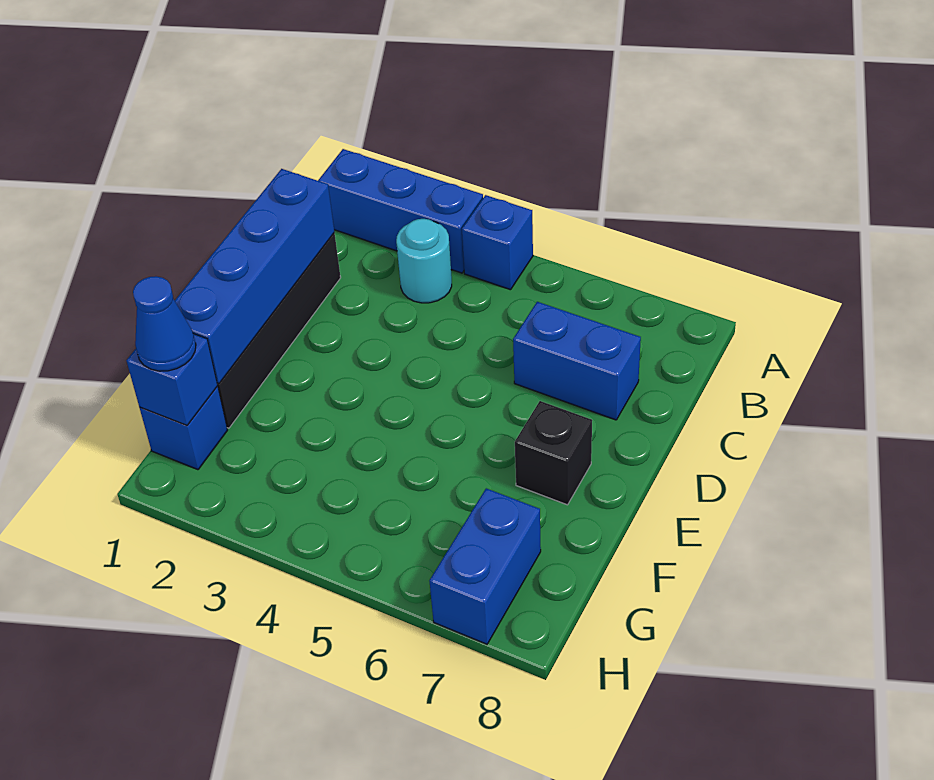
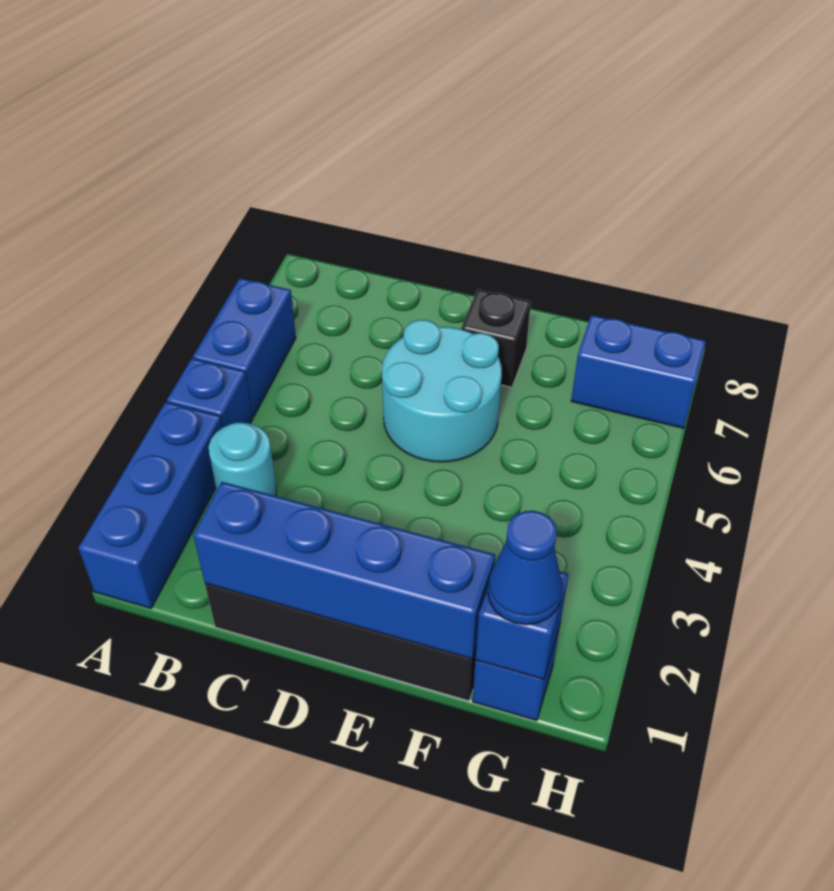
blue 1x2 brick [513,302,641,420] -> blue 1x2 brick moved to [193,278,296,417]
none -> cyan 2x2 round brick [382,320,502,462]

